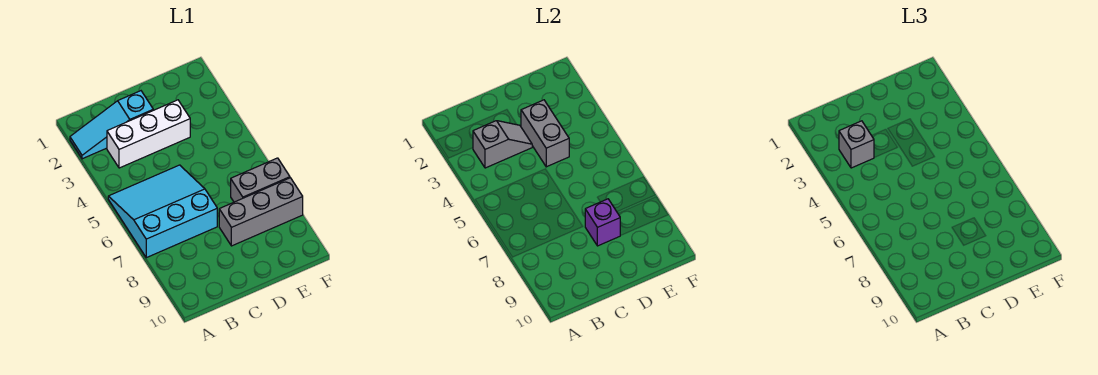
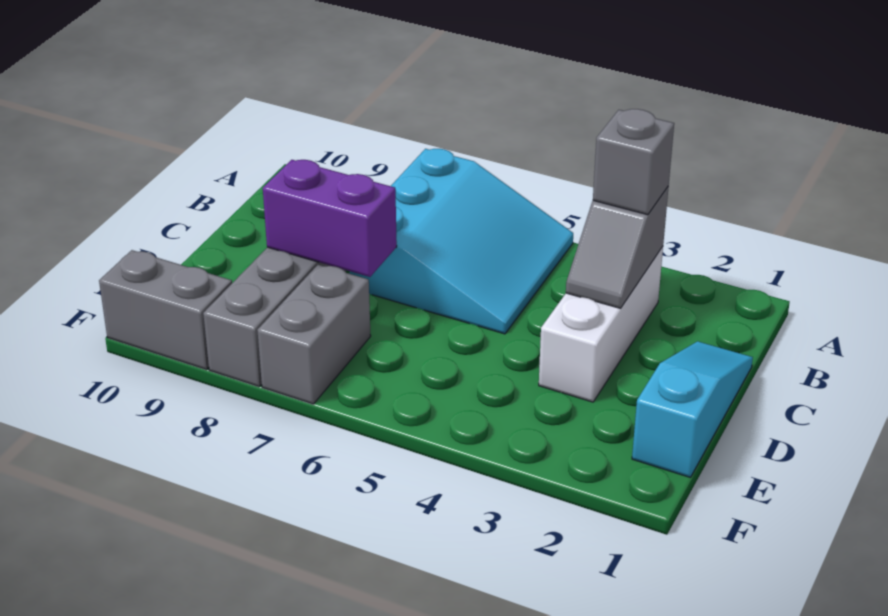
cyan 1x3 slope [70,91,153,159] -> cyan 1x3 slope moved to [632,341,753,477]
grey 1x2 brick [521,100,569,167] -> grey 1x2 brick moved to [99,250,232,370]
purple 1x1 brick [585,199,620,246] -> purple 1x2 brick [263,160,397,277]

